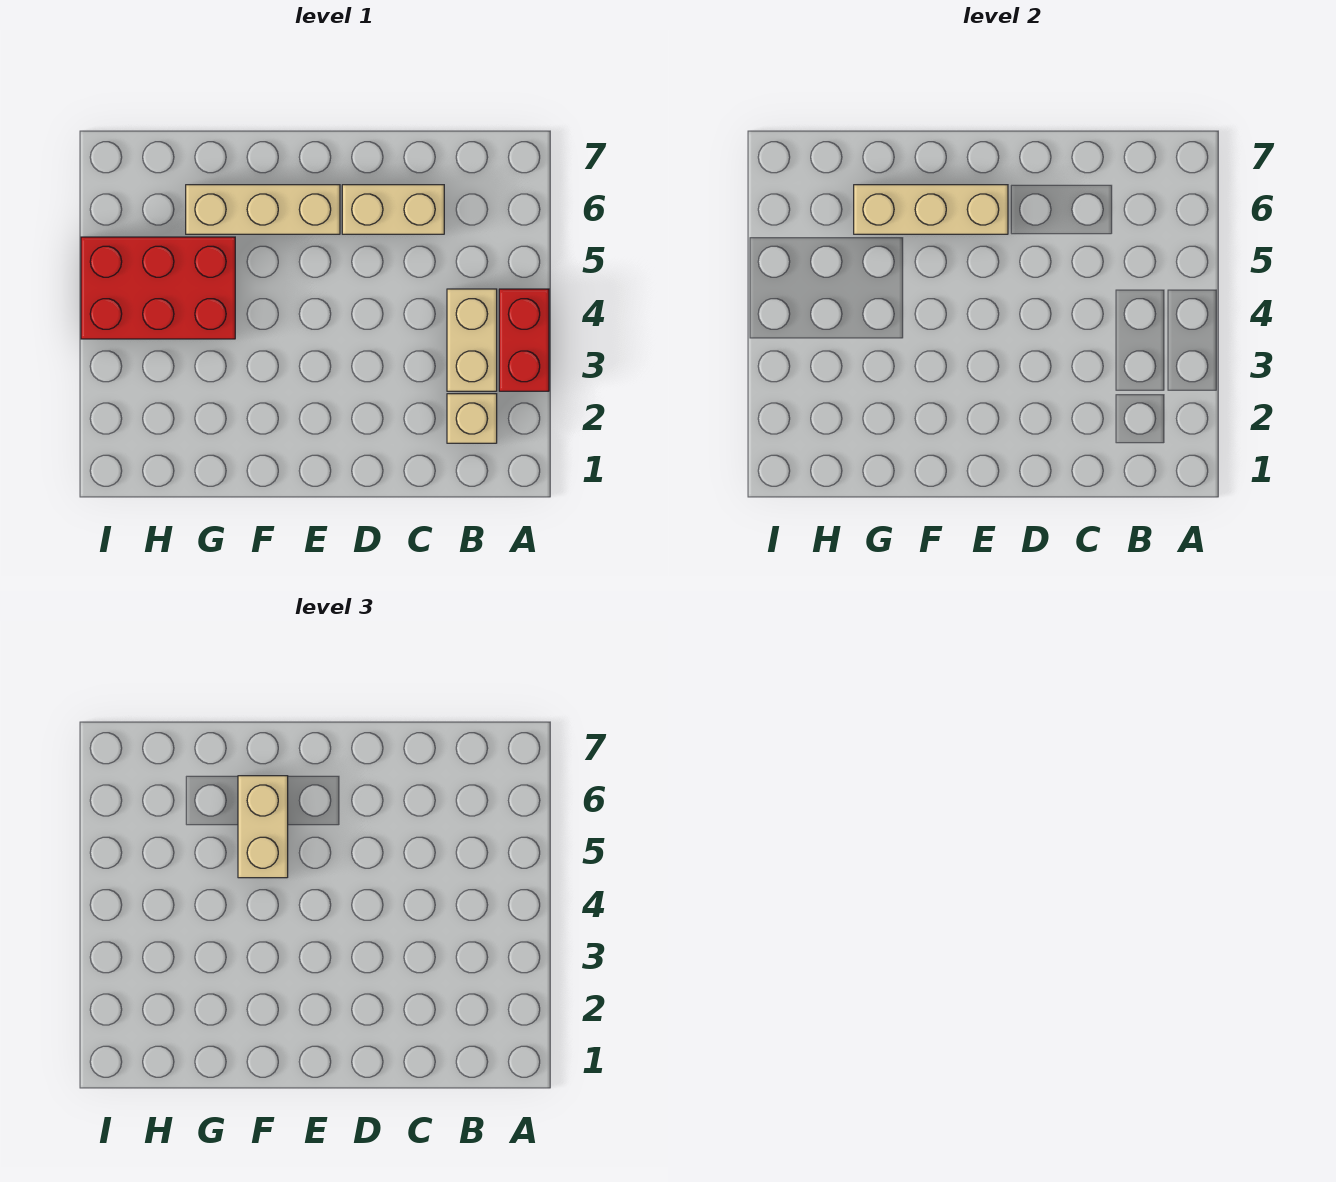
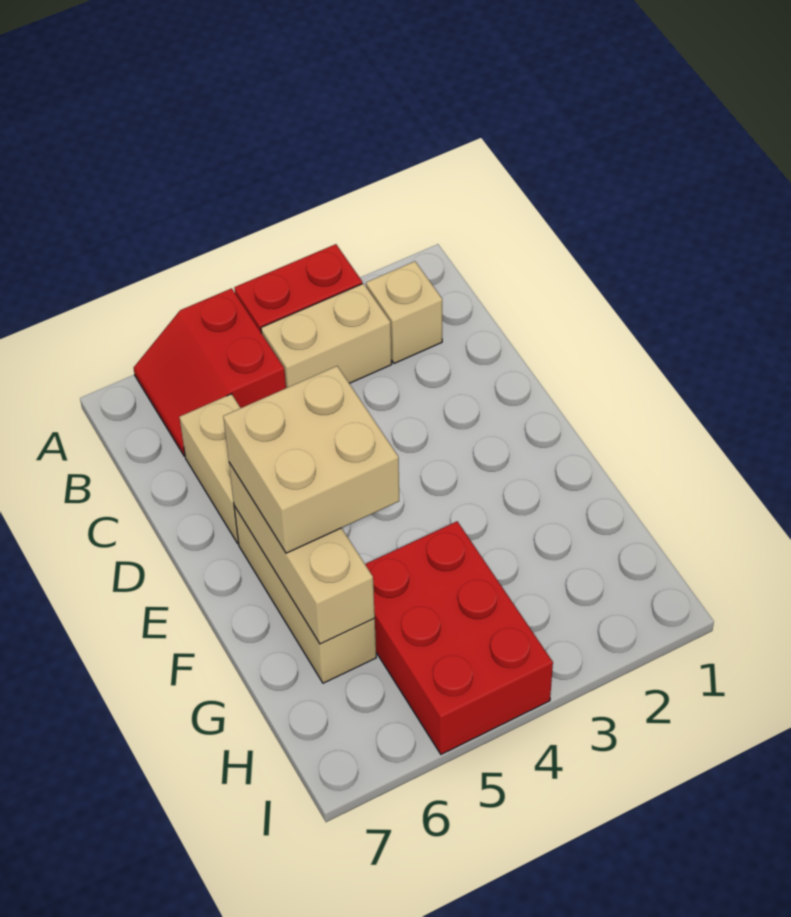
none -> red 2x2 slope [134,288,286,456]
tan 1x2 brick [238,776,288,878] -> tan 2x2 brick [223,366,399,553]

